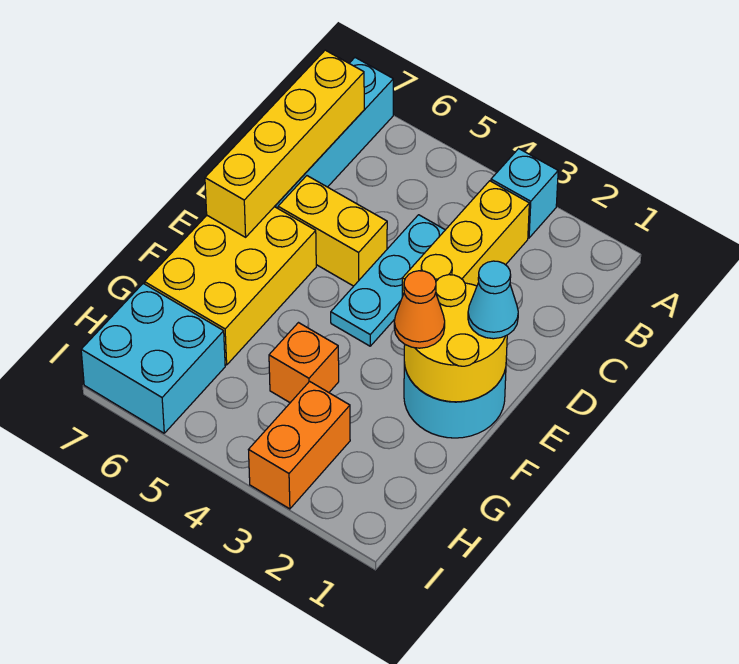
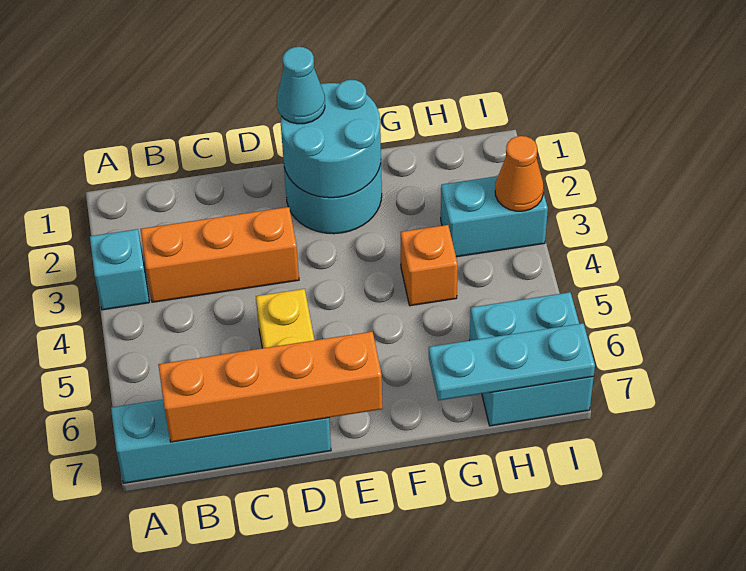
yellow 1x3 brick [402,181,529,296] -> orange 1x3 brick [141,207,299,302]
yellow 1x4 brick [205,50,364,237] -> orange 1x4 brick [158,332,382,442]
cyan 1x3 plate [331,215,445,346] -> cyan 1x3 plate moved to [429,323,595,401]
yellow 2x2 round brick [404,275,507,402] -> cyan 2x2 round brick [281,80,381,198]
yellow 2x3 brick [145,207,316,365] -> none
orange 1x1 cone [394,271,445,348] -> orange 1x1 cone moved to [495,136,544,211]
orange 1x2 brick [249,381,350,509] -> cyan 1x2 brick [441,176,548,257]

